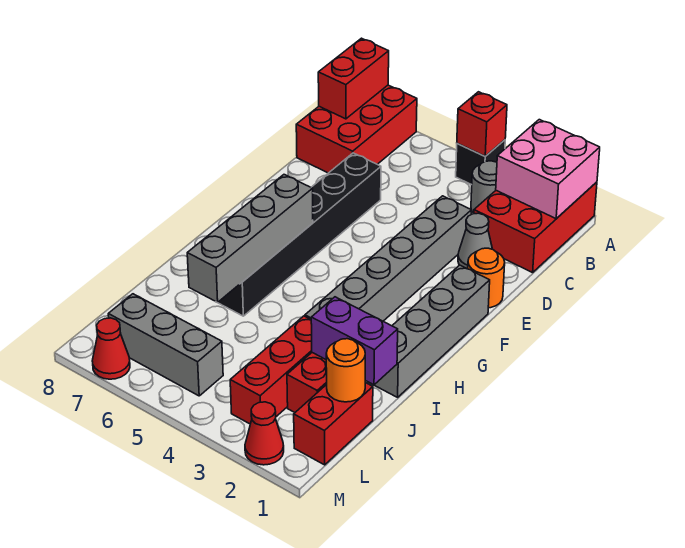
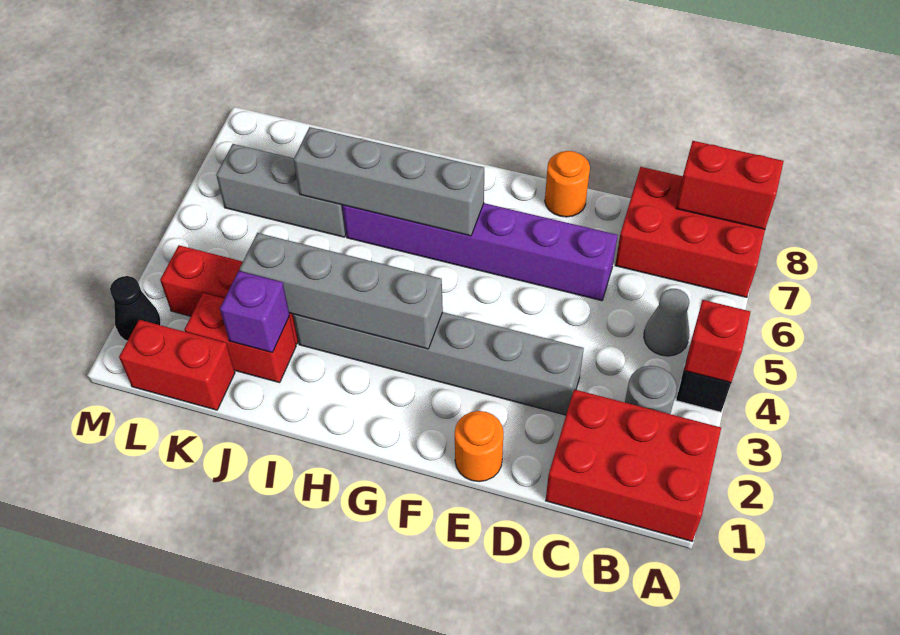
pink 2x2 brick [496,120,600,219] -> none
grey 1x1 cone [458,213,492,269] -> grey 1x1 cone moved to [644,289,689,356]
black 1x6 brick [217,153,381,316] -> purple 1x6 brick [342,203,618,301]
grey 1x4 brick [375,265,490,397] -> grey 1x4 brick moved to [239,233,443,349]
purple 1x2 brick [311,297,398,385] -> purple 1x1 brick [220,271,290,353]
orange 1x1 round brick [326,339,365,402] -> orange 1x1 round brick moved to [545,151,590,217]
grey 1x3 brick [108,294,223,396] -> grey 1x3 brick turned to [216,144,346,237]
red 1x1 cone [245,402,284,465] -> black 1x1 cone [110,276,161,341]
red 1x1 cone [92,318,130,379] -> none

